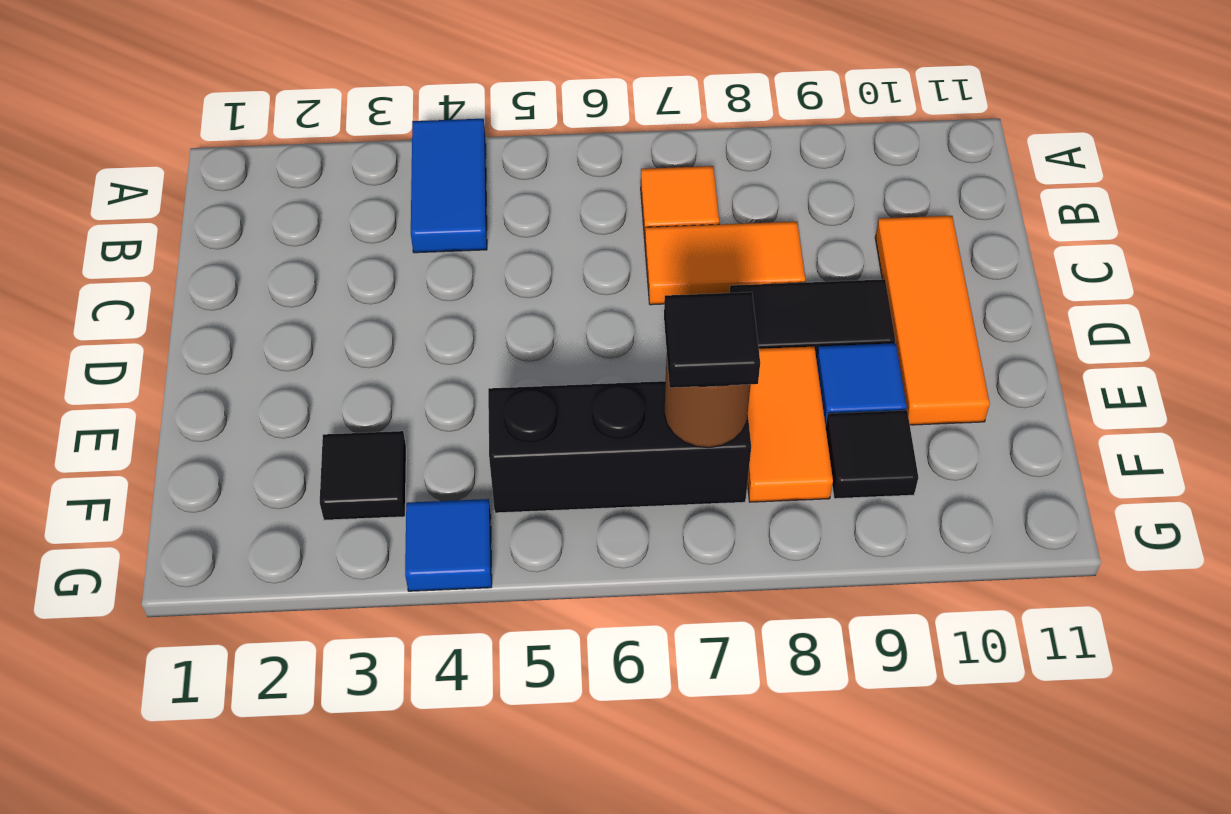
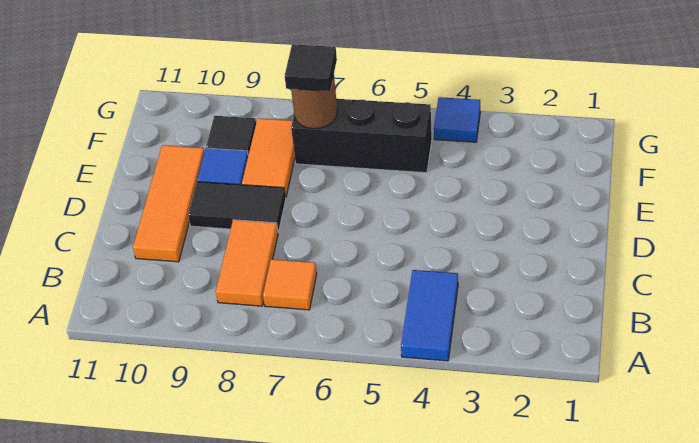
orange 1x2 tile [645,221,805,305] -> orange 1x2 tile turned to [216,220,278,306]
black 1x1 tile [320,431,406,520] -> none

